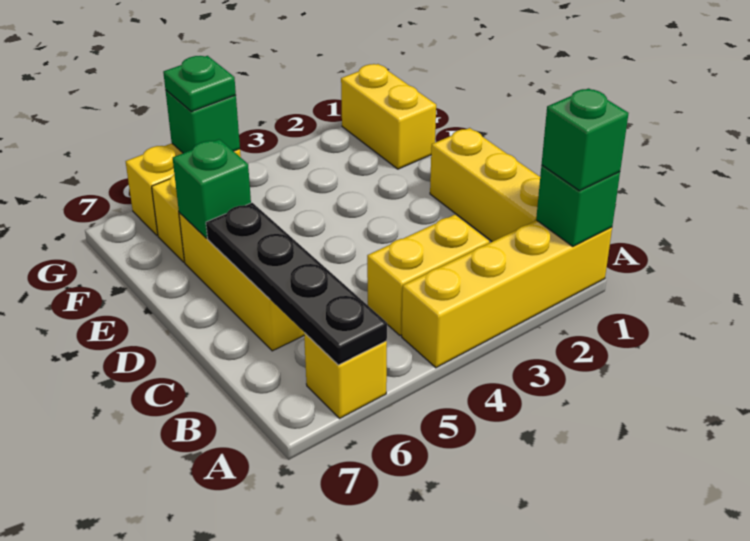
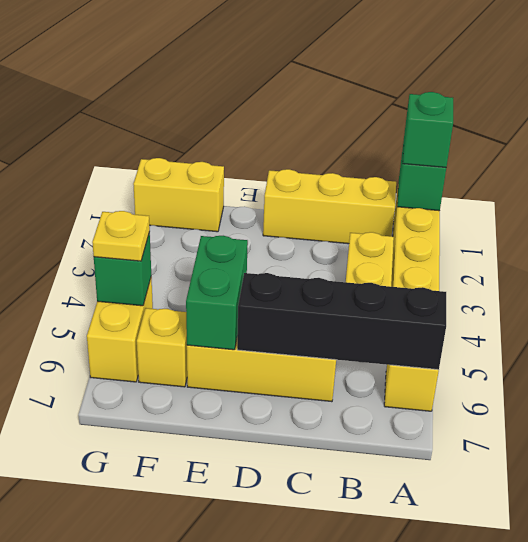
black 1x4 plate [206,203,387,365] -> black 1x4 brick [237,273,446,370]
green 1x1 brick [173,139,251,238] -> green 1x2 brick [186,236,248,350]
green 1x1 plate [163,56,236,112] -> yellow 1x1 plate [92,211,150,261]

